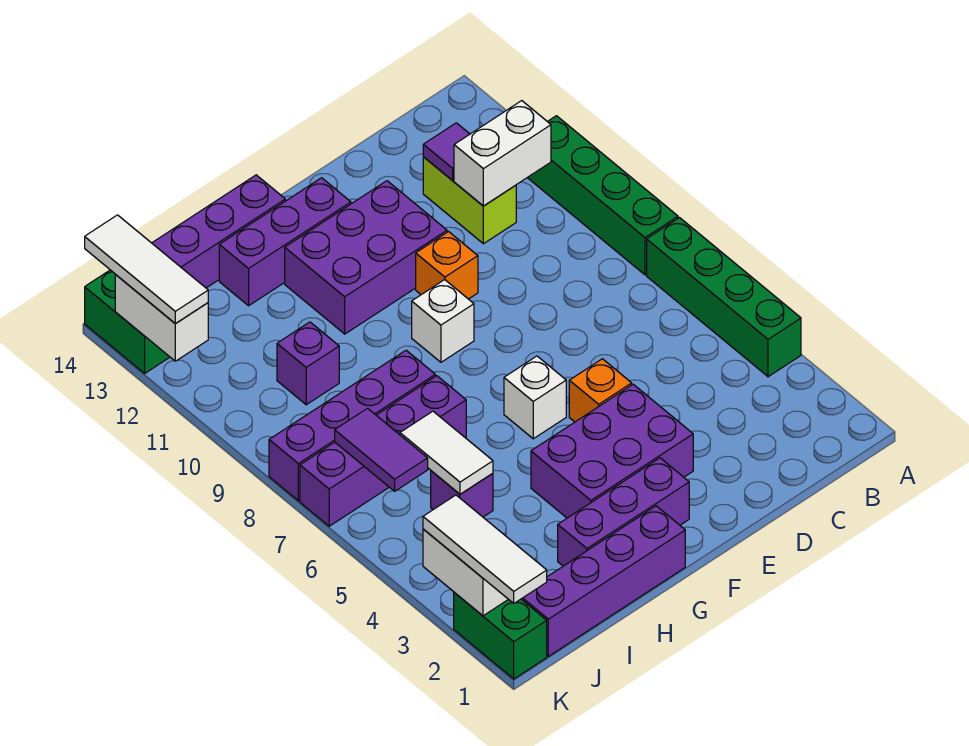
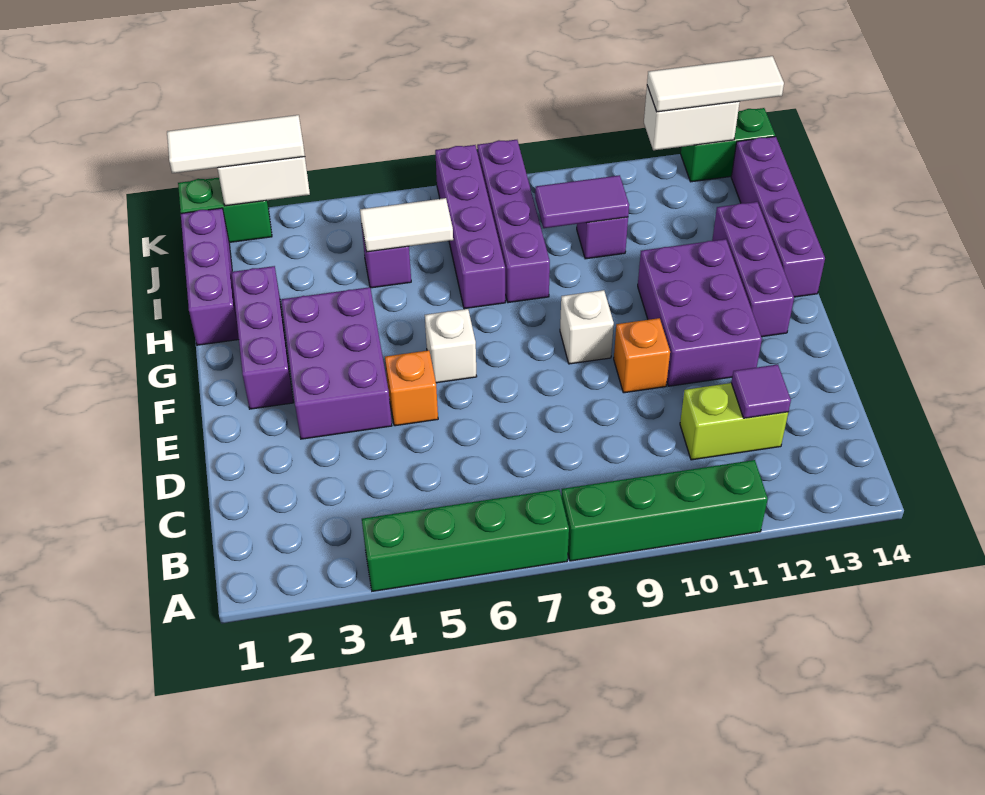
white 1x2 brick [454,101,551,206] -> none
purple 1x4 brick [522,506,685,656] -> purple 1x3 brick [181,208,239,345]
purple 1x2 tile [335,408,428,491] -> purple 1x2 tile moved to [535,175,629,228]

